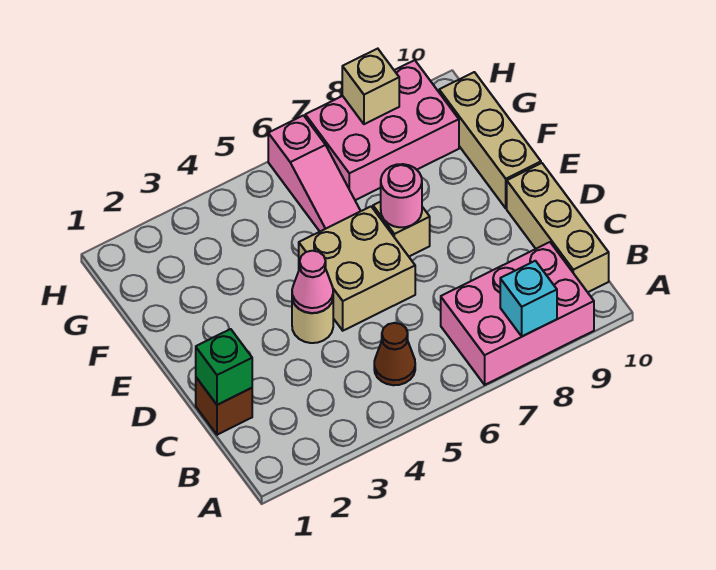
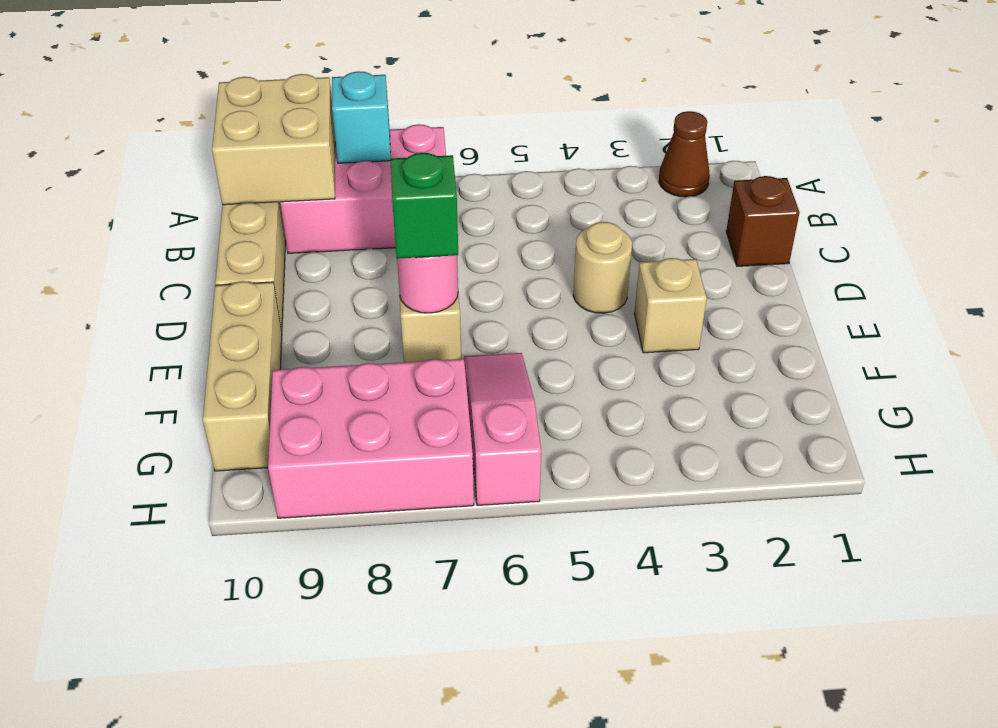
brown 1x1 cone [374,323,415,385] -> brown 1x1 cone moved to [659,111,710,197]
green 1x1 brick [196,329,252,405] -> green 1x1 brick moved to [390,153,458,259]
pink 1x1 cone [292,251,333,313] -> none
tan 2x2 brick [299,207,415,331] -> tan 2x2 brick moved to [212,74,335,205]
tan 1x1 brick [342,49,399,124] -> tan 1x1 brick moved to [634,258,707,353]

